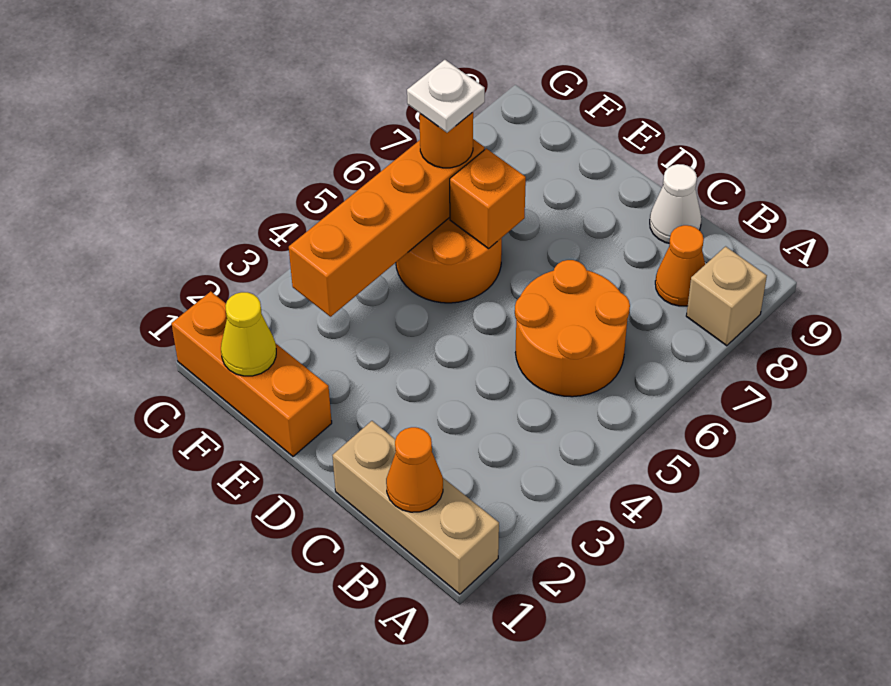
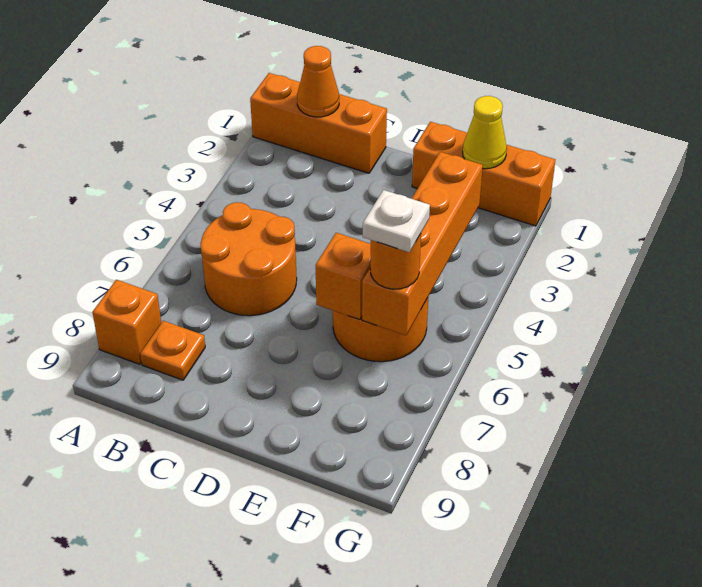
tan 1x3 brick [332,421,499,594] -> orange 1x3 brick [250,73,387,173]
tan 1x1 brick [686,246,767,346] -> orange 1x1 brick [92,280,161,364]
orange 1x1 cone [655,225,705,306] -> orange 1x1 plate [140,321,205,380]
white 1x1 cone [650,164,701,243] -> none

